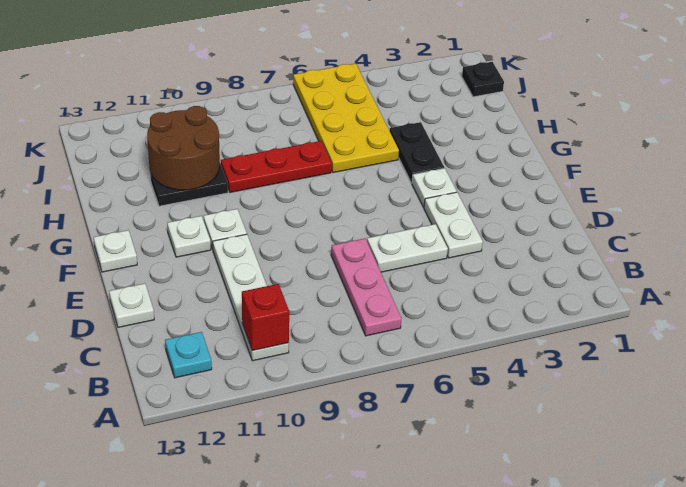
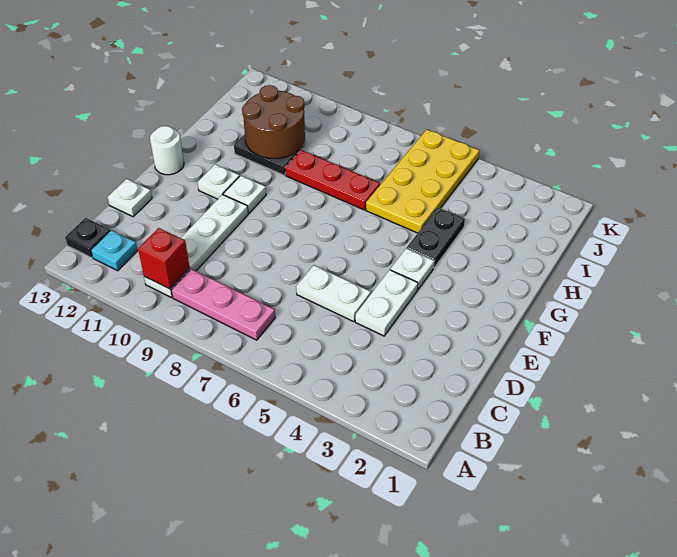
pink 1x3 plate [331,239,402,336] -> pink 1x3 plate turned to [171,269,275,340]
white 1x1 plate [94,230,137,272] -> white 1x1 round brick [150,126,184,175]
black 1x1 plate [462,62,504,97] -> black 1x1 plate moved to [65,218,110,258]

